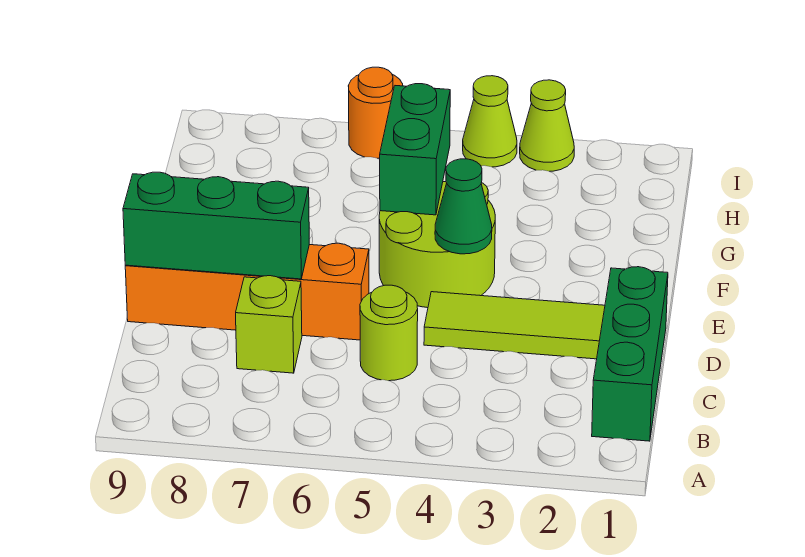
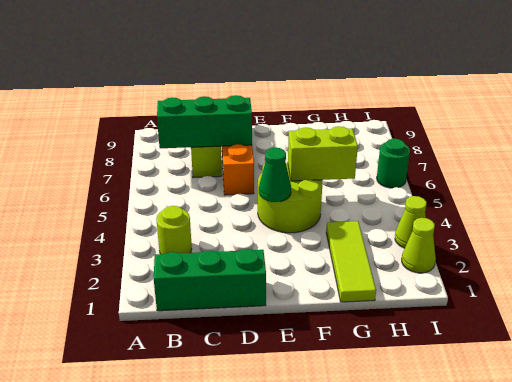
lime 1x1 round brick [360,285,418,381] -> lime 1x1 round brick moved to [156,206,192,254]
lime 1x3 tile [424,292,605,359] -> lime 1x3 tile moved to [326,221,376,302]
green 1x3 brick [123,172,309,279] -> green 1x3 brick turned to [157,95,252,148]
green 1x2 brick [380,84,450,215] -> lime 1x2 brick [288,126,358,181]
lime 1x1 cone [463,76,517,167] -> lime 1x1 cone moved to [402,218,436,273]
orange 1x1 round brick [349,67,403,158] -> green 1x1 round brick [377,139,410,188]

